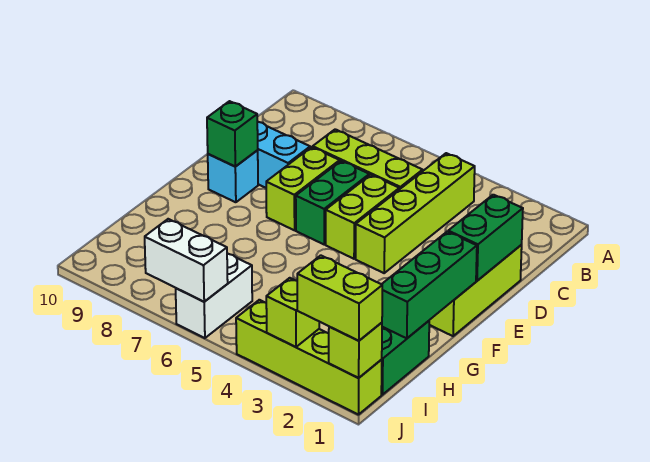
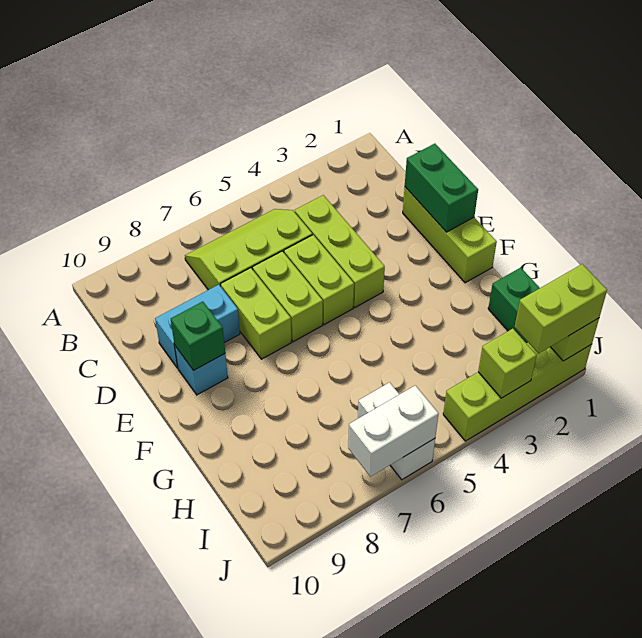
lime 1x4 brick [356,153,475,273] -> lime 1x3 brick [295,195,385,307]
green 1x2 brick [296,161,369,244] -> lime 1x2 brick [252,251,323,342]
green 1x3 brick [382,232,477,338] -> none

